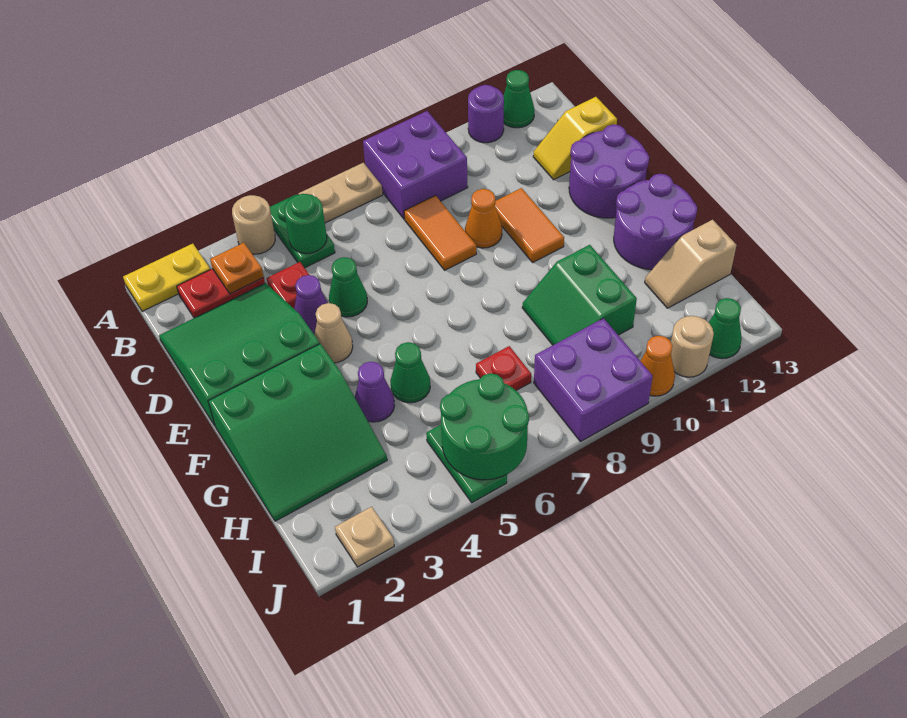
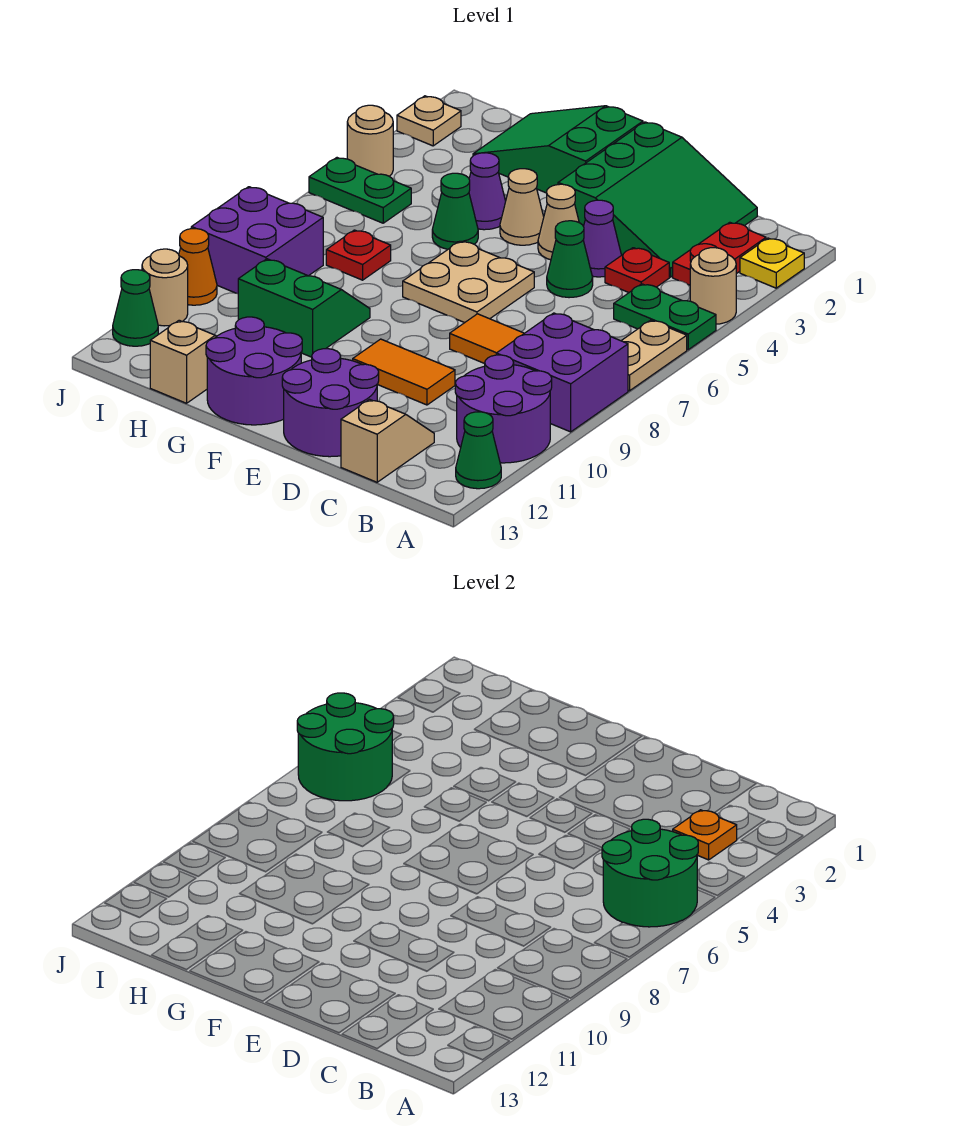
yellow 1x2 plate [123,244,210,311] -> yellow 1x1 plate [740,238,804,288]
purple 1x1 round brick [468,85,504,143] -> purple 2x2 round brick [455,355,552,463]
green 1x1 round brick [284,194,327,254] -> green 2x2 round brick [602,819,698,927]
yellow 1x2 slope [533,97,617,180] -> tan 1x2 slope [341,399,434,482]
orange 1x1 cone [465,189,502,248] -> none
none -> tan 2x2 plate [403,241,534,323]
green 3x3 slope [208,344,387,521] -> green 2x3 slope [473,106,643,193]
none -> tan 1x1 cone [500,169,544,245]
none -> tan 1x1 round brick [347,105,393,176]

